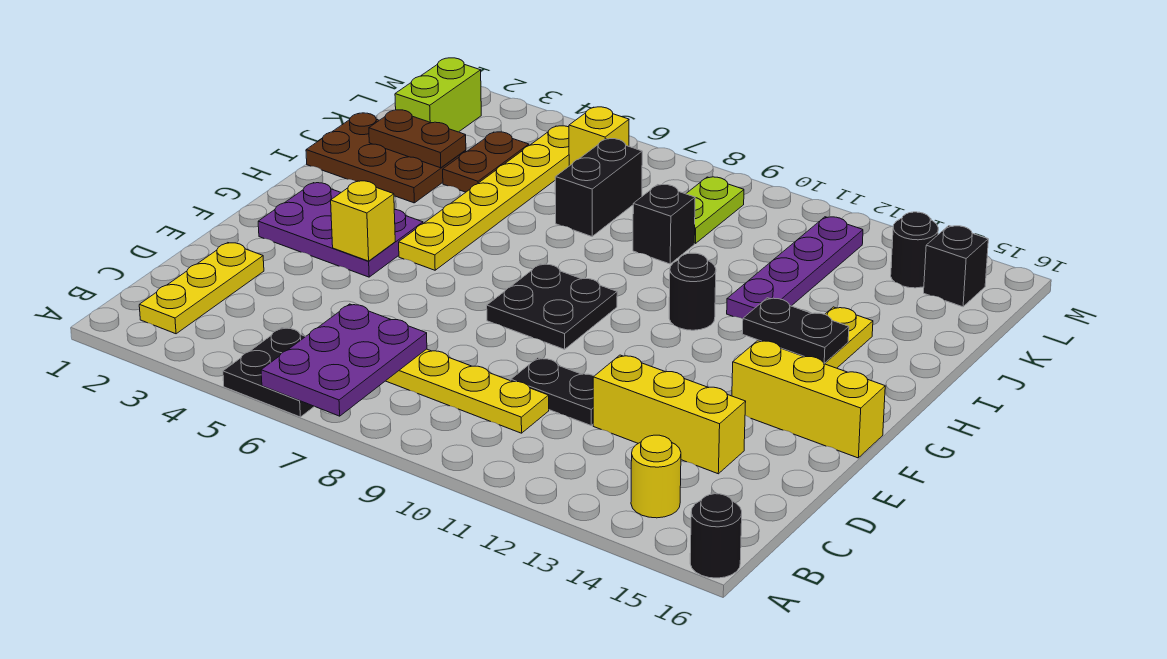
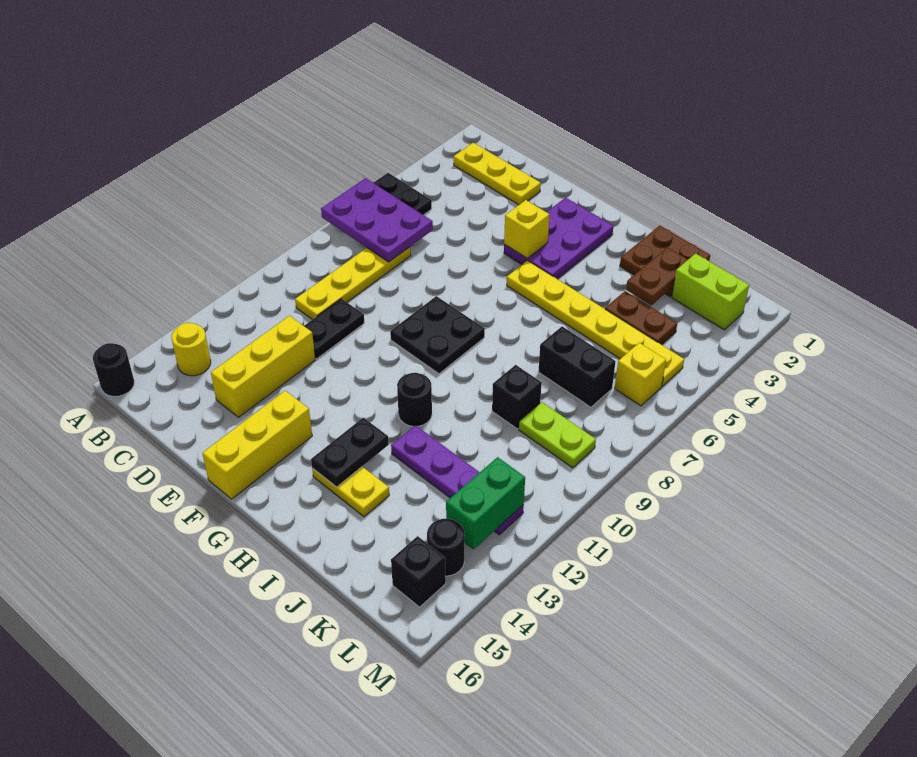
brown 2x3 plate [306,113,466,203] -> brown 2x2 plate [620,226,710,297]
none -> green 1x2 brick [446,457,525,549]

